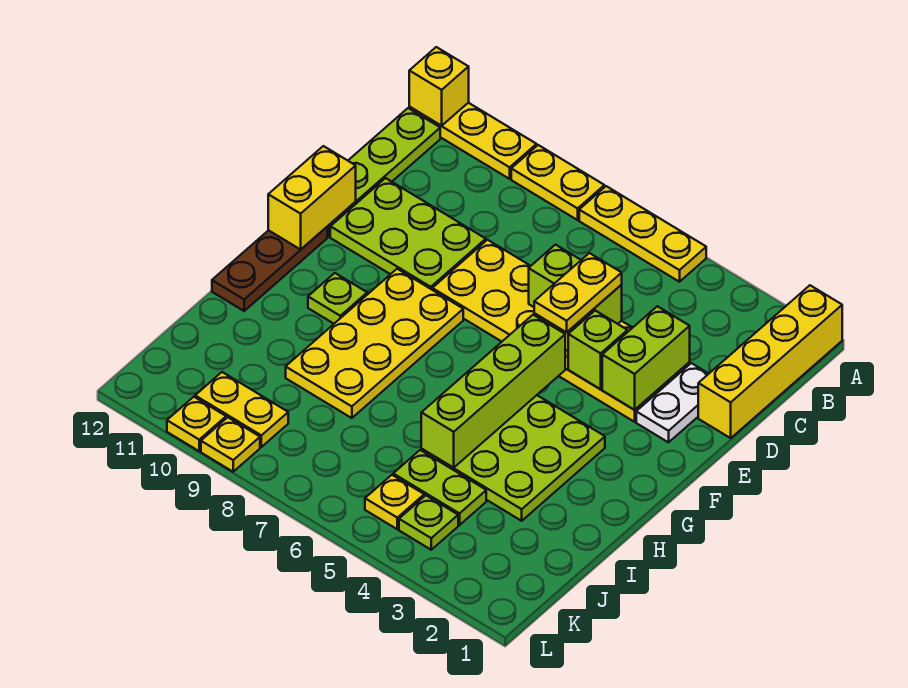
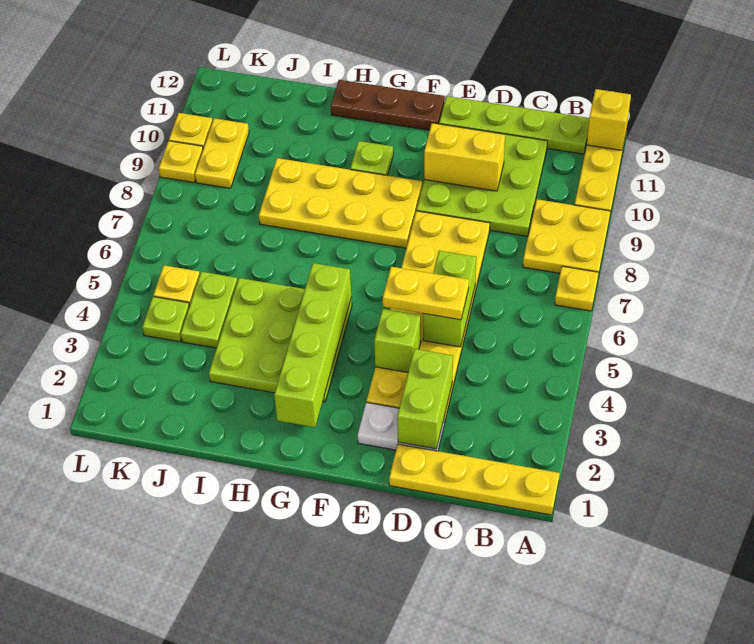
yellow 1x4 brick [698,285,842,438] -> yellow 1x4 plate [389,444,560,515]
yellow 1x3 plate [579,186,706,282] -> yellow 1x1 plate [555,266,599,311]
yellow 1x2 plate [511,145,604,220] -> yellow 2x2 plate [523,199,611,276]
lime 1x2 brick [602,306,690,410] -> lime 1x2 brick turned to [397,349,453,449]
lime 2x3 plate [330,178,486,289] -> lime 3x3 plate [417,124,547,236]
yellow 1x2 brick [268,146,356,249] -> yellow 1x2 brick moved to [424,123,505,191]
lime 1x4 brick [421,315,565,468] -> lime 1x4 brick turned to [274,263,351,427]

